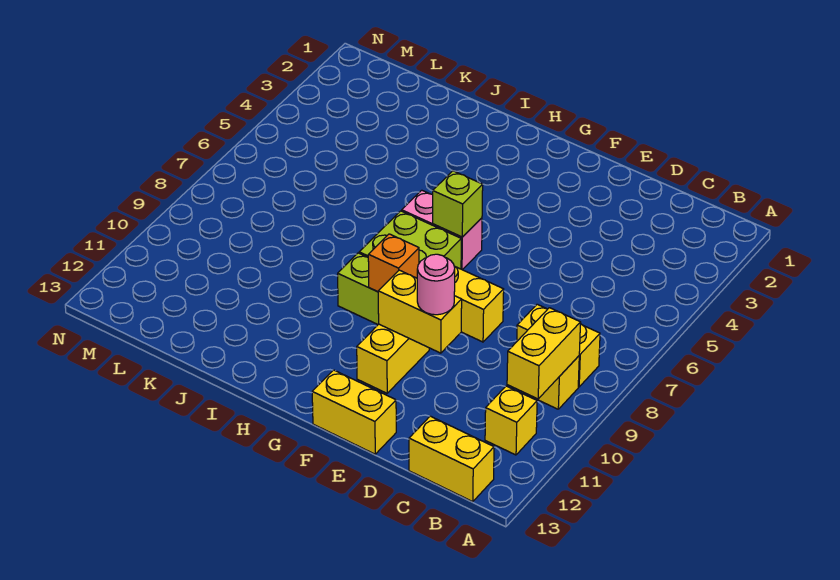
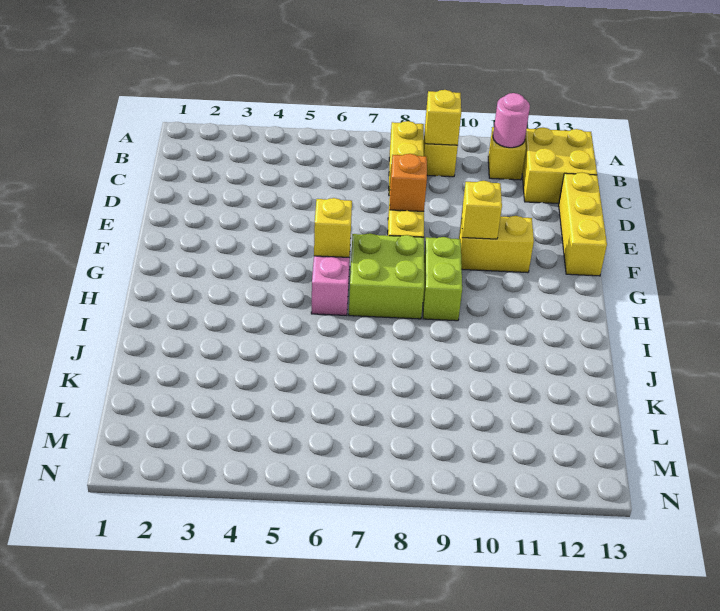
yellow 1x2 brick [507,308,581,399] -> yellow 1x1 brick [425,90,461,145]
yellow 1x2 brick [409,416,494,502] -> yellow 2x2 brick [522,128,597,204]
yellow 1x2 brick [378,270,462,353] -> yellow 1x1 brick [462,181,502,239]
pink 1x1 round brick [417,254,455,315] -> pink 1x1 round brick moved to [493,93,530,148]
yellow 1x2 brick [312,370,396,454] -> yellow 1x3 brick [559,172,607,276]
lime 1x1 brick [433,171,483,237] -> yellow 1x1 brick [314,198,352,258]
orange 1x1 brick [368,234,419,292] -> orange 1x1 brick moved to [390,154,427,211]

